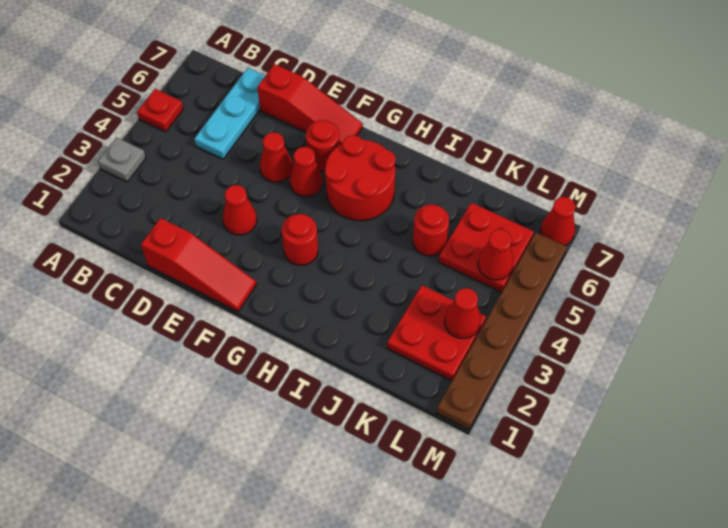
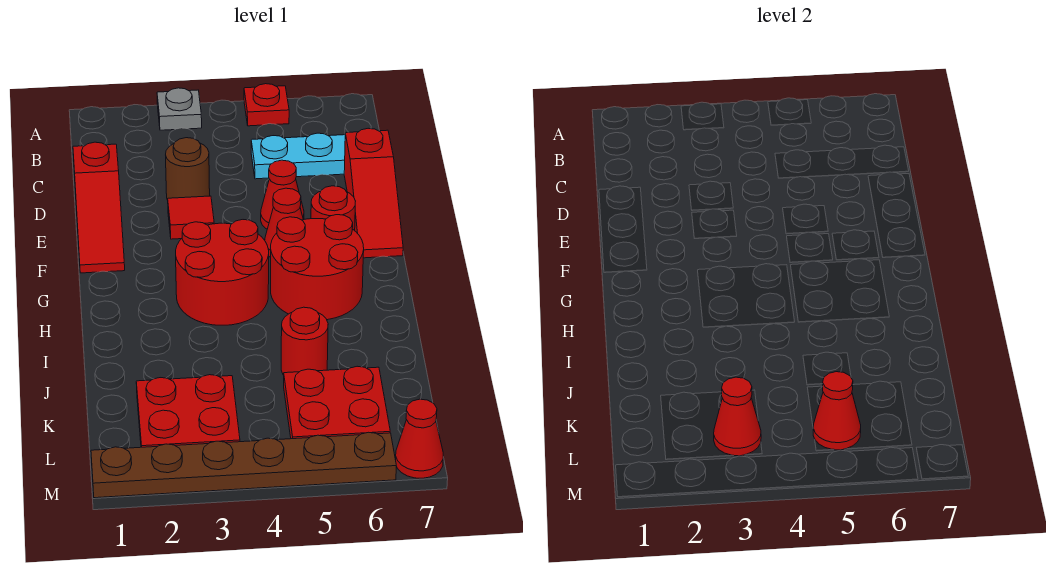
none -> brown 1x1 round brick [166,138,210,200]
red 1x1 cone [223,185,257,235] -> red 1x1 tile [168,196,214,239]
red 1x1 round brick [282,214,318,265] -> red 2x2 round brick [176,220,269,325]

